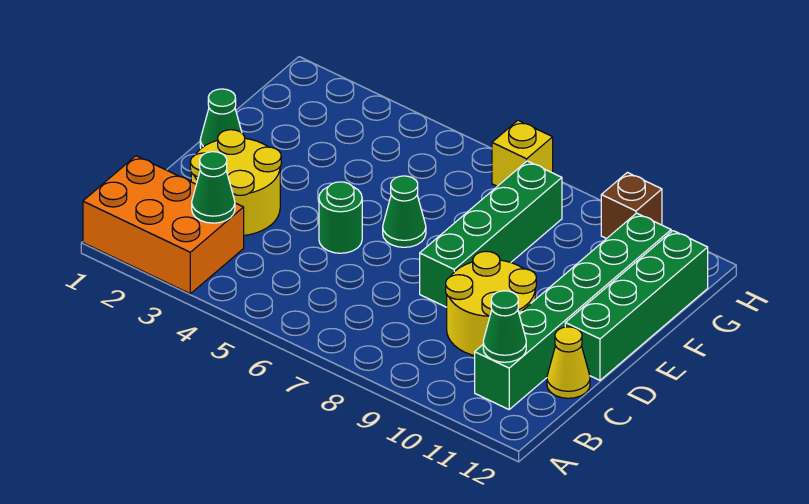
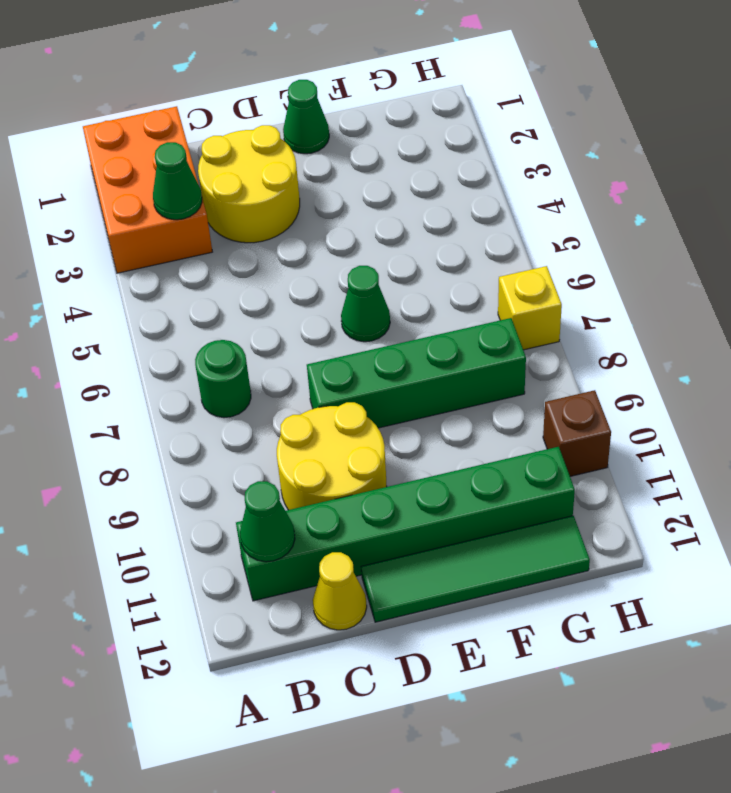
green 1x1 round brick [319,182,362,253] -> green 1x1 round brick moved to [195,340,251,418]
green 1x4 brick [565,231,708,380] -> green 1x4 tile [361,516,590,622]

